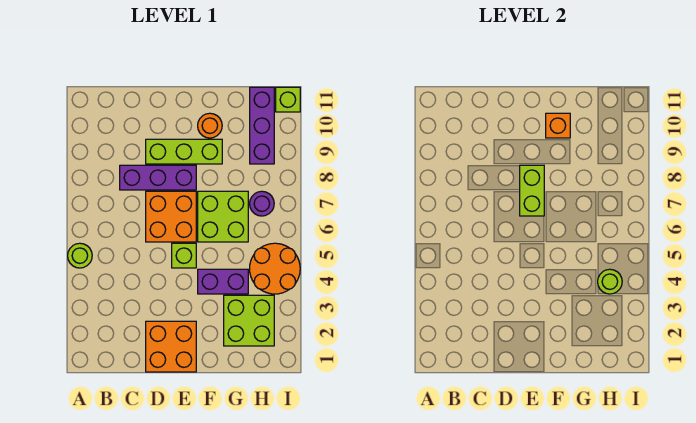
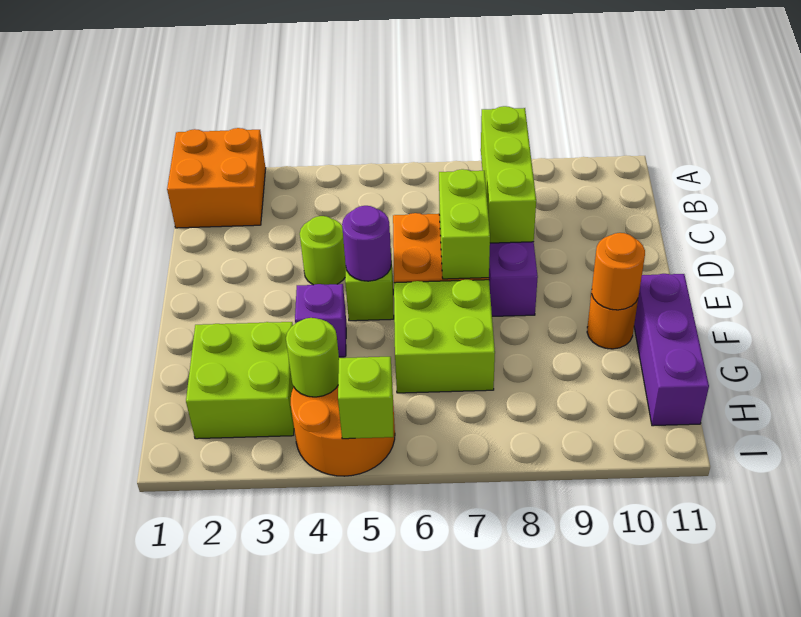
lime 1x1 round brick [68,243,92,268] -> lime 1x1 round brick moved to [300,216,346,285]
orange 2x2 brick [146,321,196,372] -> orange 2x2 brick moved to [167,128,266,228]
lime 1x3 brick [146,139,222,164] -> lime 1x3 brick moved to [481,106,536,243]
lime 1x2 brick [520,165,544,216] -> lime 1x2 brick turned to [439,169,490,279]
purple 1x2 brick [198,269,248,294] -> purple 1x1 brick [295,284,346,357]
orange 1x1 brick [546,113,570,138] -> orange 1x1 round brick [591,233,645,310]
purple 1x1 round brick [250,191,274,216] -> purple 1x1 round brick moved to [342,206,391,281]
purple 1x3 brick [250,87,274,164] -> purple 1x3 brick turned to [634,274,709,426]
lime 1x1 brick [276,87,300,112] -> lime 1x1 brick moved to [338,357,393,439]

